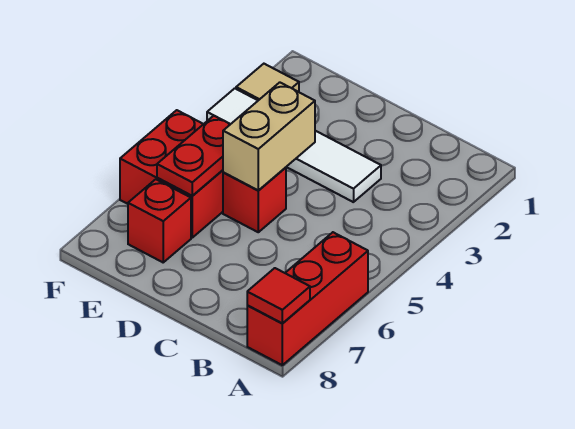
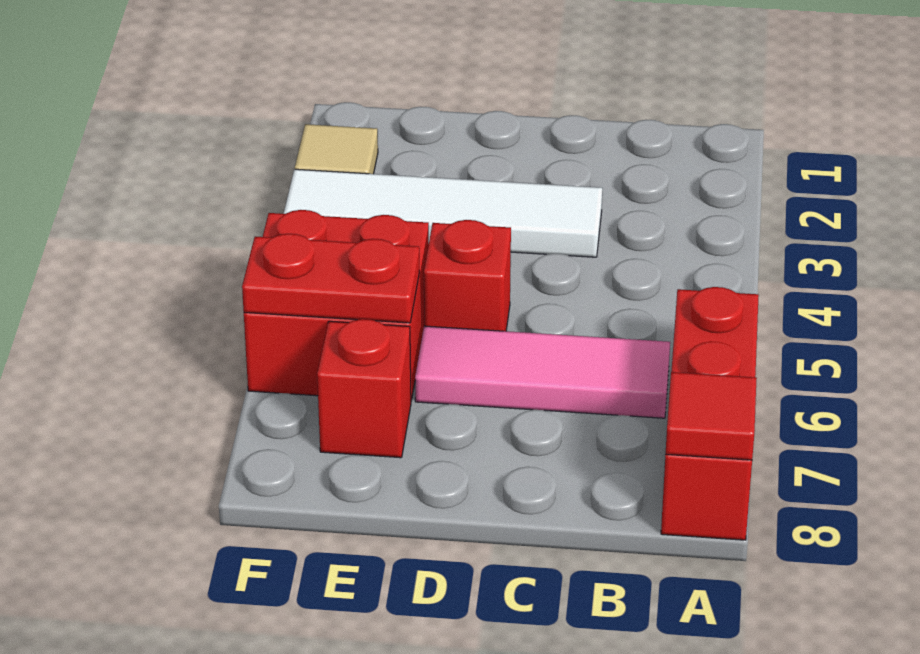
none -> pink 1x3 tile [415,326,670,418]
tan 1x2 brick [223,82,315,191] -> none
red 1x2 plate [157,116,230,196] -> red 1x2 plate turned to [242,234,419,323]

